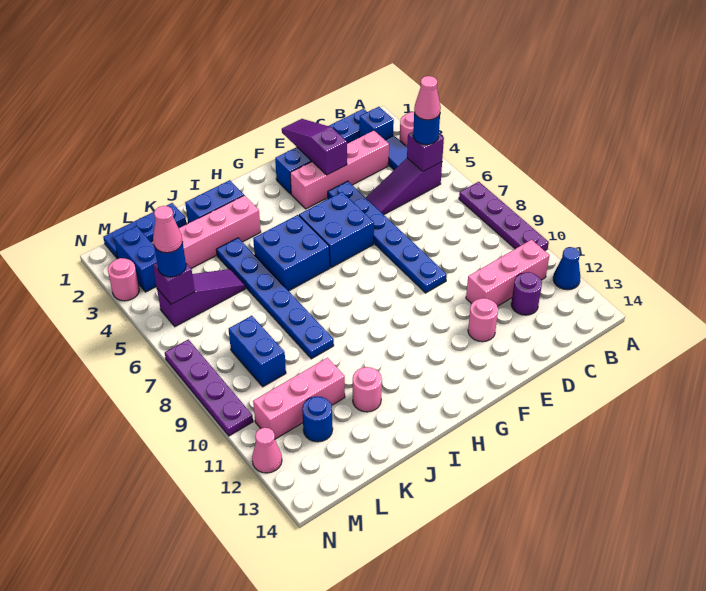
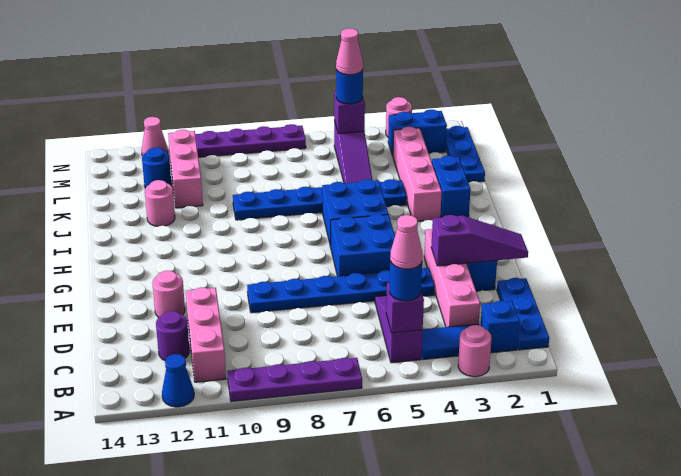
blue 1x2 brick [229,316,286,387] -> none

